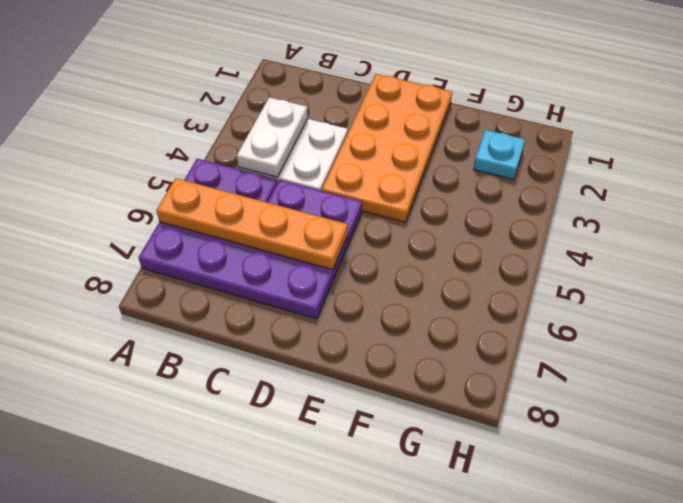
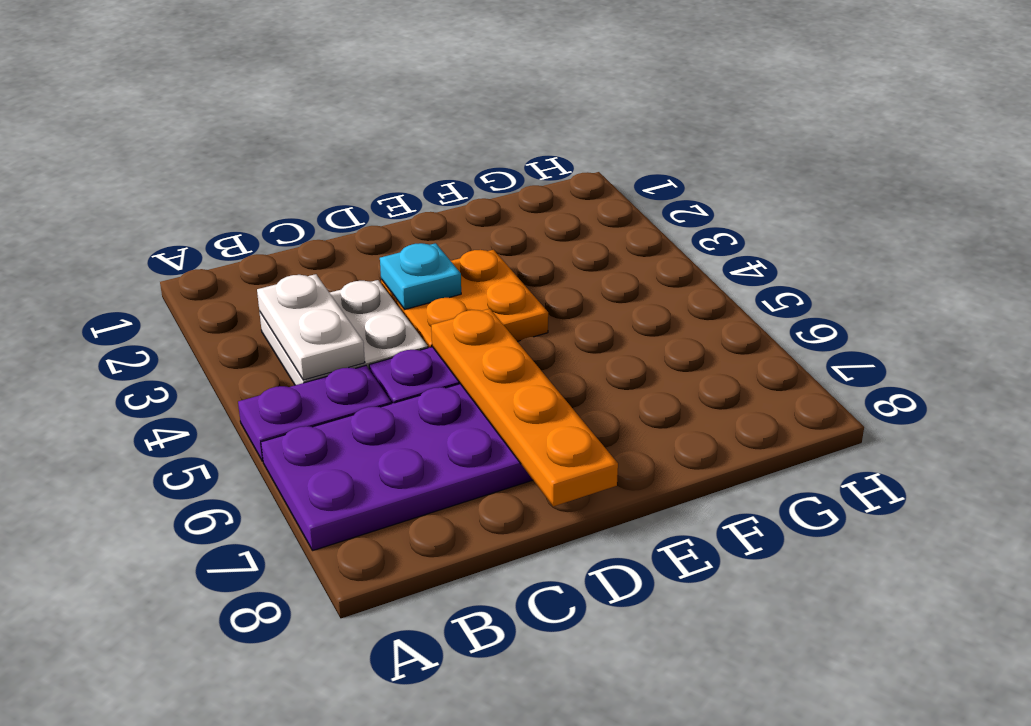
orange 1x4 plate [156,178,348,270] -> orange 1x4 plate turned to [431,309,618,507]
orange 2x4 plate [322,74,452,222] -> orange 2x2 plate [381,250,548,348]
cyan 1x1 plate [474,130,525,180] -> cyan 1x1 plate moved to [380,243,461,309]

